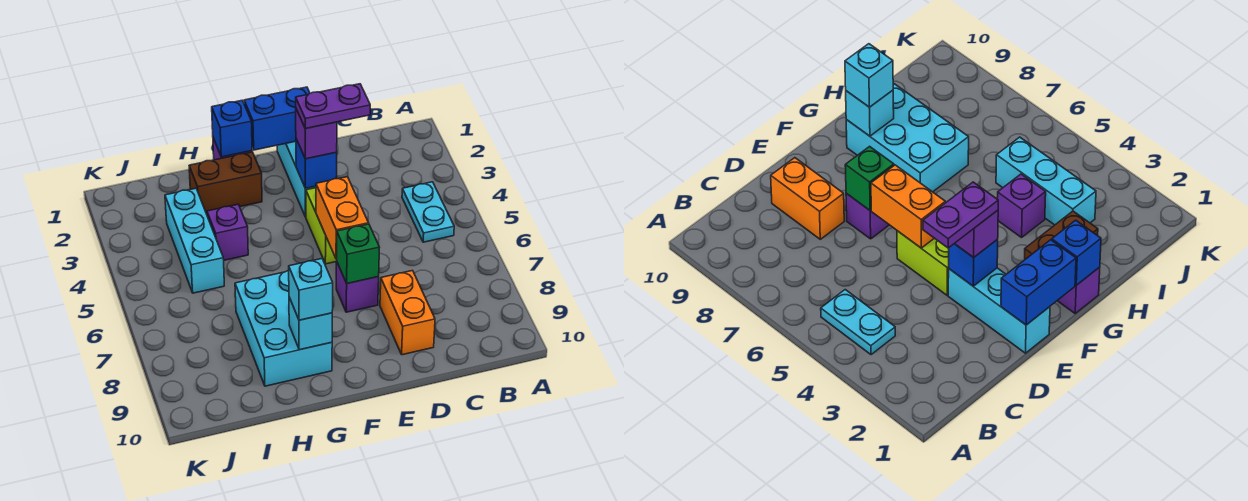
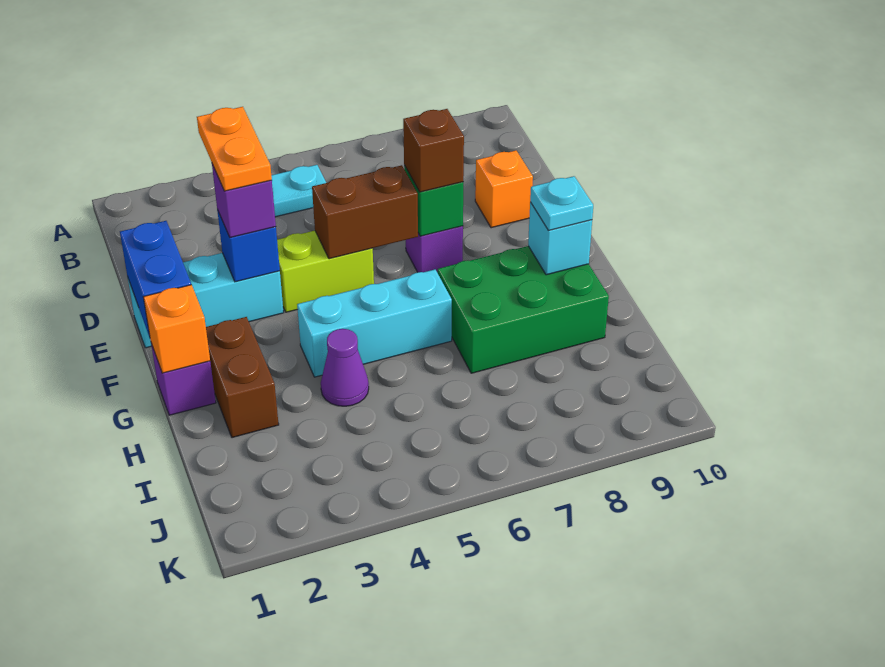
purple 1x2 plate [296,84,370,129] -> orange 1x2 plate [197,107,272,191]
orange 1x2 brick [380,271,435,355] -> orange 1x1 brick [475,151,533,228]
orange 1x2 brick [316,177,369,259] -> brown 1x2 brick [312,165,418,259]
none -> brown 1x1 brick [403,109,464,192]
blue 1x1 brick [212,101,252,157] -> orange 1x1 brick [143,285,210,373]
cyan 2x3 brick [235,271,332,386] -> green 2x3 brick [438,246,609,373]
cyan 1x1 brick [289,259,333,320] -> cyan 1x1 plate [530,176,593,231]
purple 1x1 brick [207,205,248,260] -> purple 1x1 cone [321,329,369,406]
cyan 1x3 brick [165,188,224,293] -> cyan 1x3 brick moved to [297,270,452,377]

